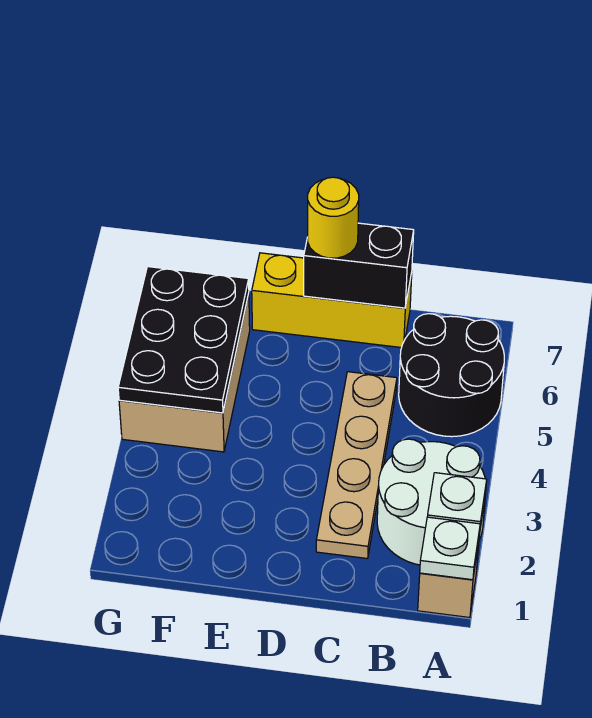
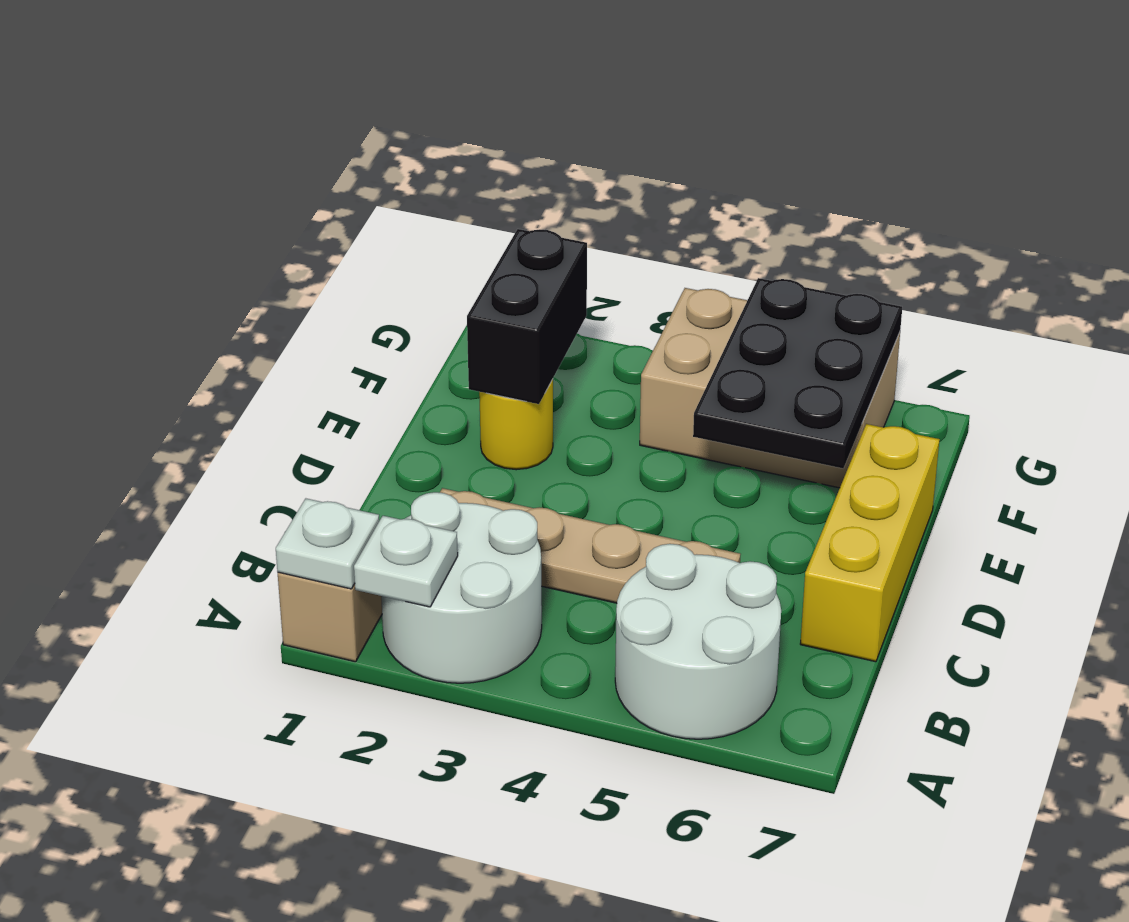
black 2x2 round brick [399,314,504,437] -> white 2x2 round brick [615,544,781,739]
black 1x2 brick [304,223,414,308] -> black 1x2 brick moved to [467,229,587,404]
yellow 1x1 round brick [308,177,359,258] -> yellow 1x1 round brick moved to [479,379,553,470]
black 2x3 plate [118,267,249,413] -> black 2x3 plate turned to [693,278,902,468]

